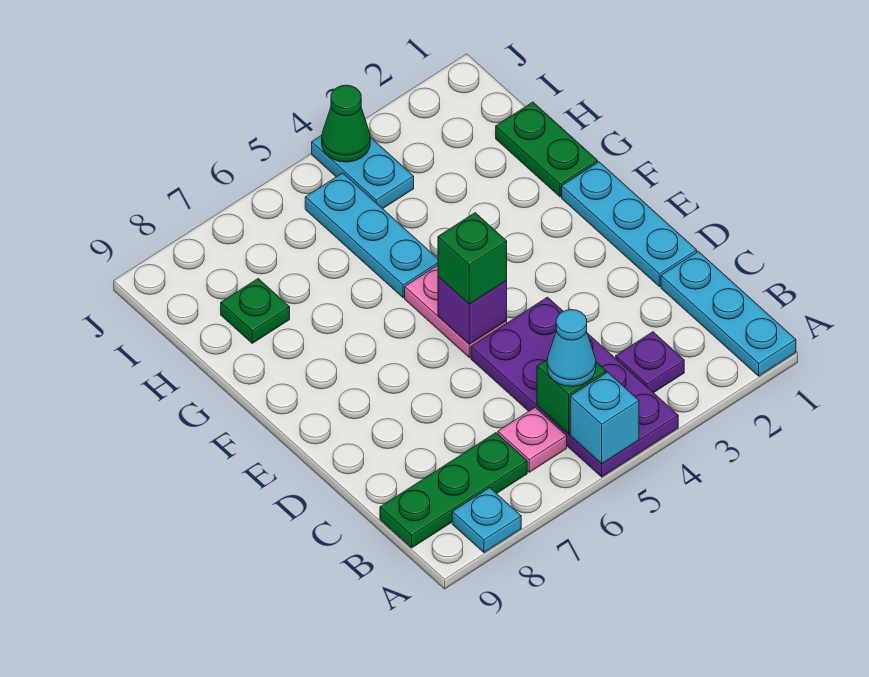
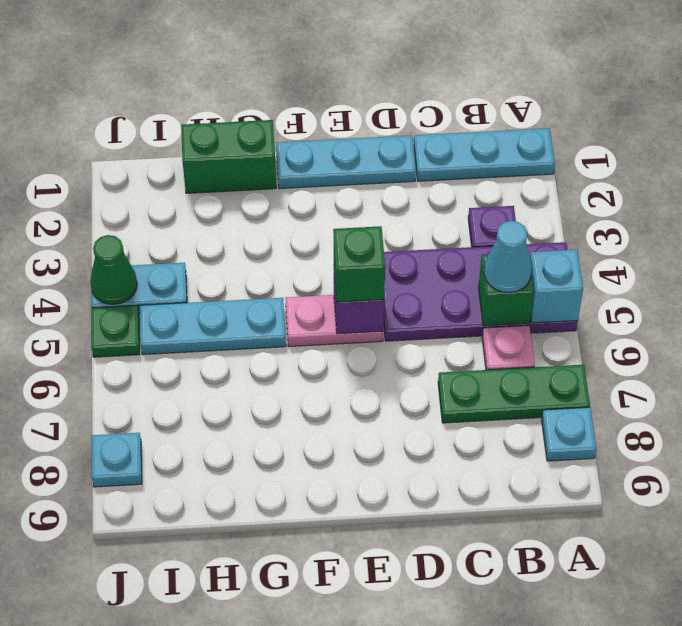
green 1x3 plate [380,433,527,548] -> green 1x3 plate turned to [438,365,590,423]
green 1x2 plate [496,102,598,197] -> green 1x2 brick [181,120,276,193]
green 1x1 plate [221,279,290,343] -> green 1x1 plate moved to [91,306,140,357]
none -> cyan 1x1 plate [92,433,142,487]

